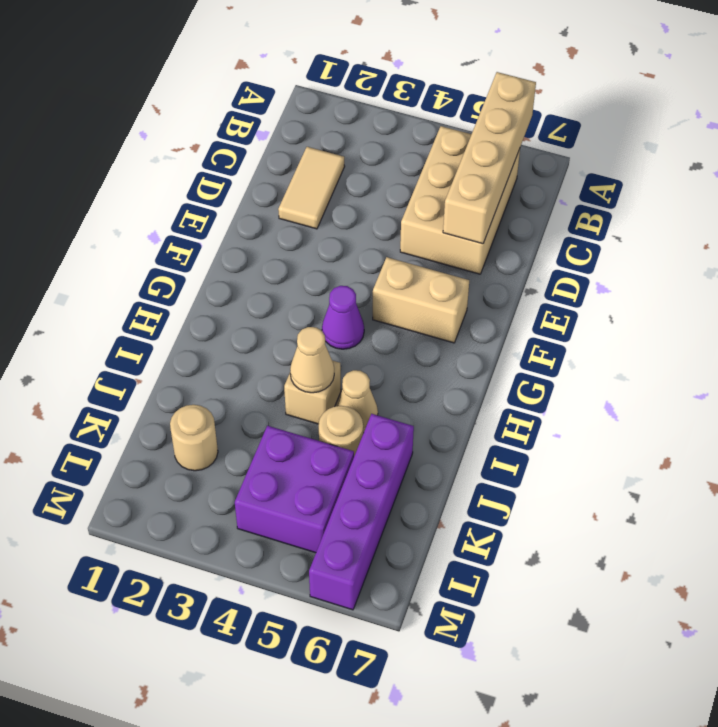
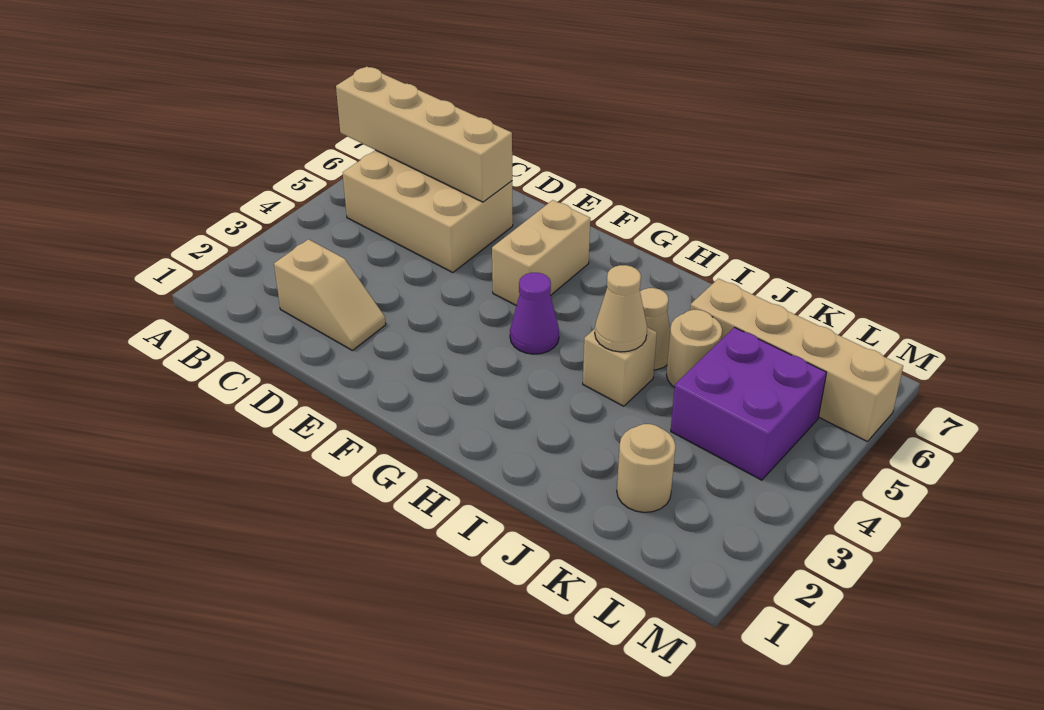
tan 1x2 tile [278,147,345,229] -> tan 1x2 slope [274,239,386,350]
purple 1x4 brick [309,414,414,610] -> tan 1x4 brick [690,279,903,442]

